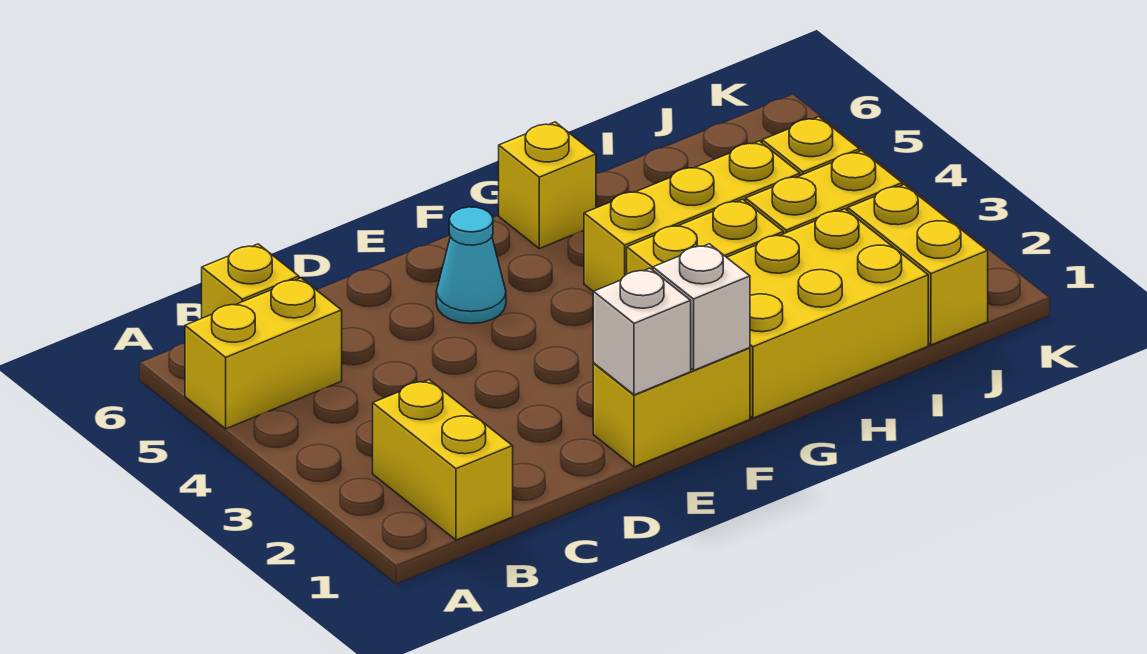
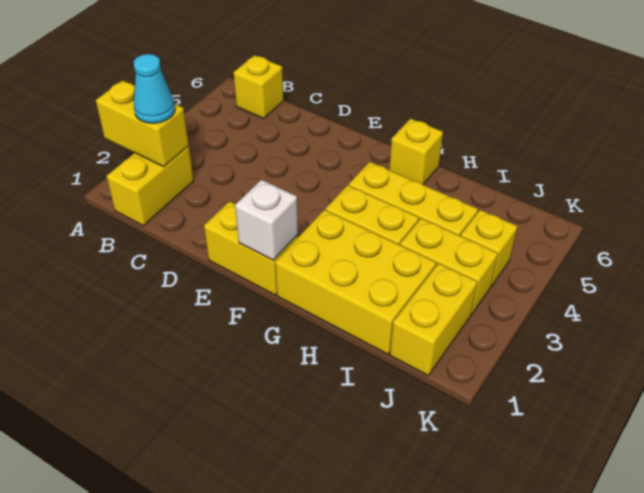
yellow 1x2 brick [185,278,342,429] -> yellow 1x2 brick moved to [96,80,189,167]
white 1x1 brick [593,268,691,395] -> none
cyan 1x1 cone [436,207,506,324] -> cyan 1x1 cone moved to [134,54,175,123]

